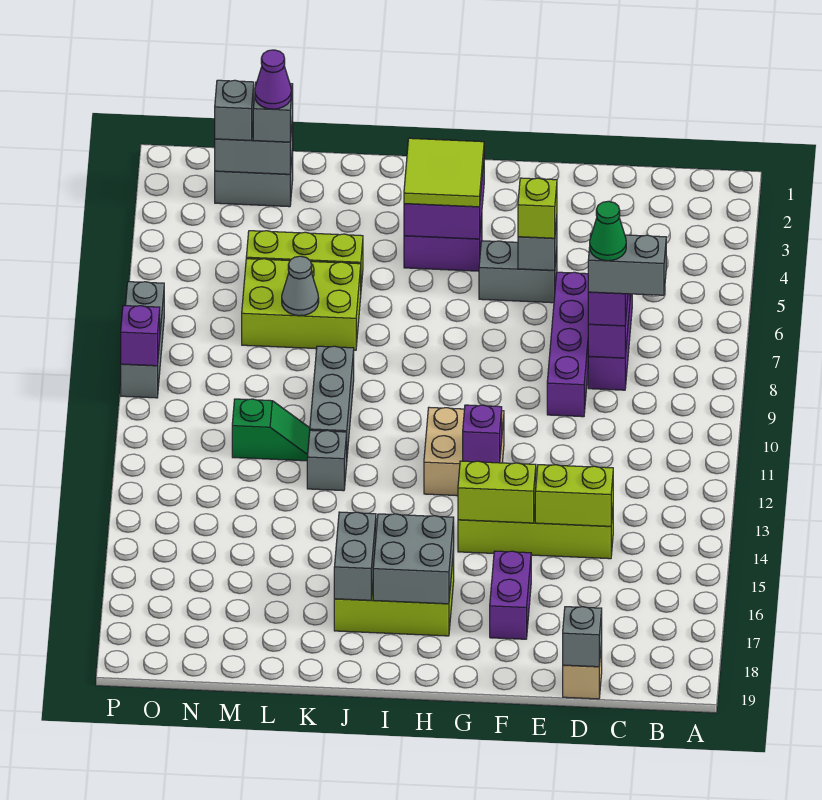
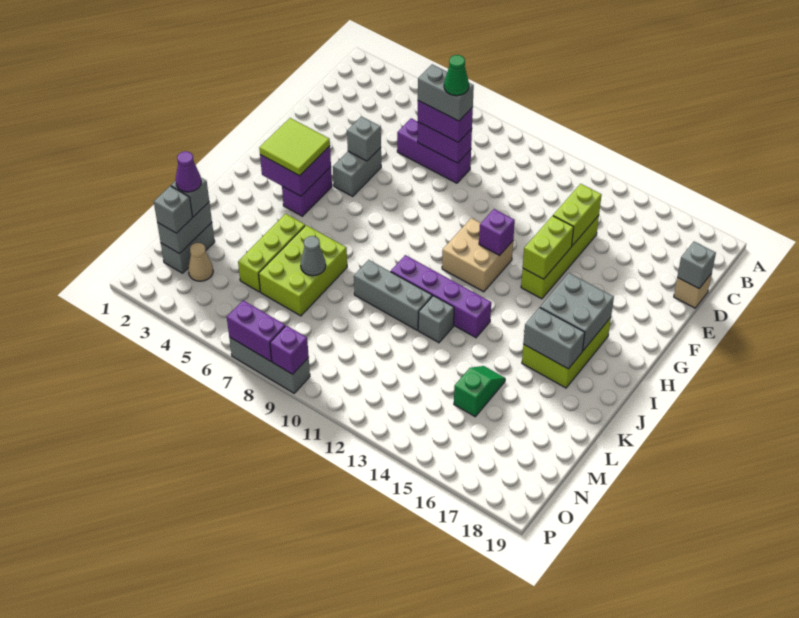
grey 1x2 brick [588,234,666,295] -> grey 1x2 brick turned to [418,64,474,121]
purple 1x4 brick [547,272,589,417] -> purple 1x4 brick moved to [391,255,491,338]
lime 1x1 brick [518,178,557,238] -> none
purple 1x2 brick [490,551,531,639] -> purple 1x2 brick moved to [227,300,285,361]
green 1x2 slope [232,399,310,461] -> green 1x2 slope moved to [454,366,505,417]
none -> tan 1x1 cone [188,243,213,281]

